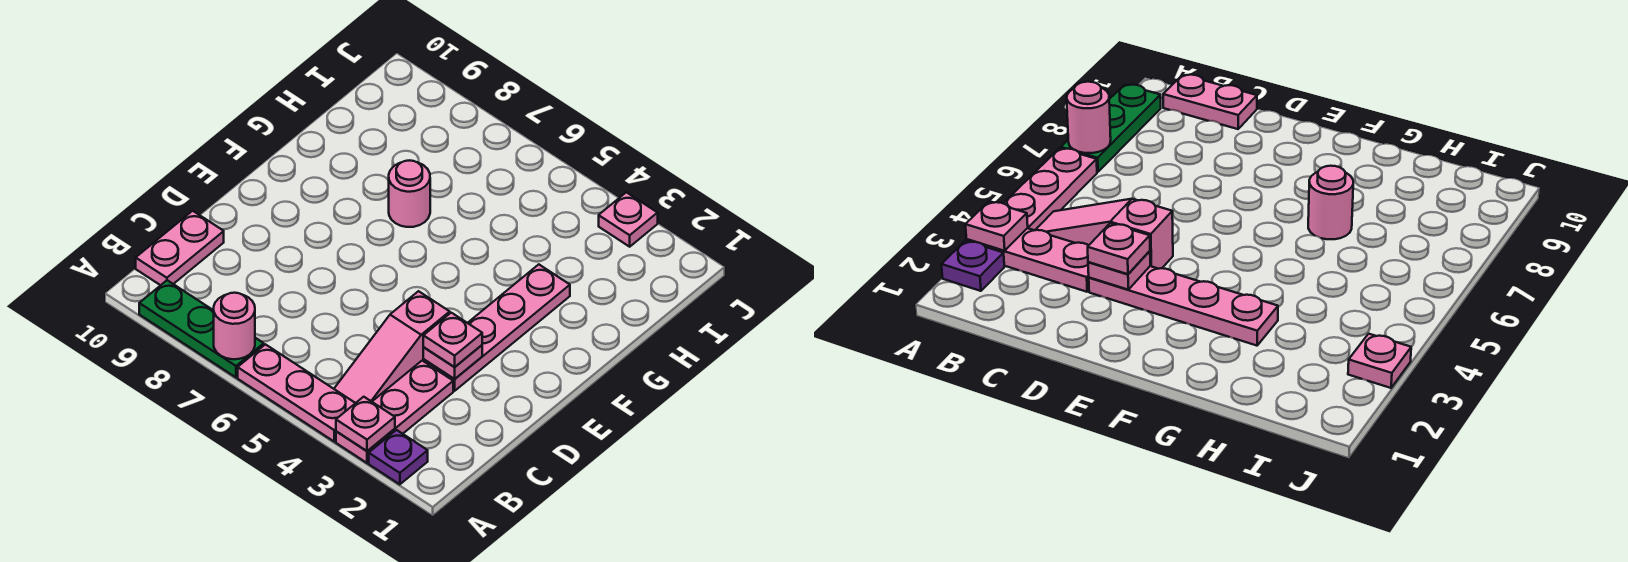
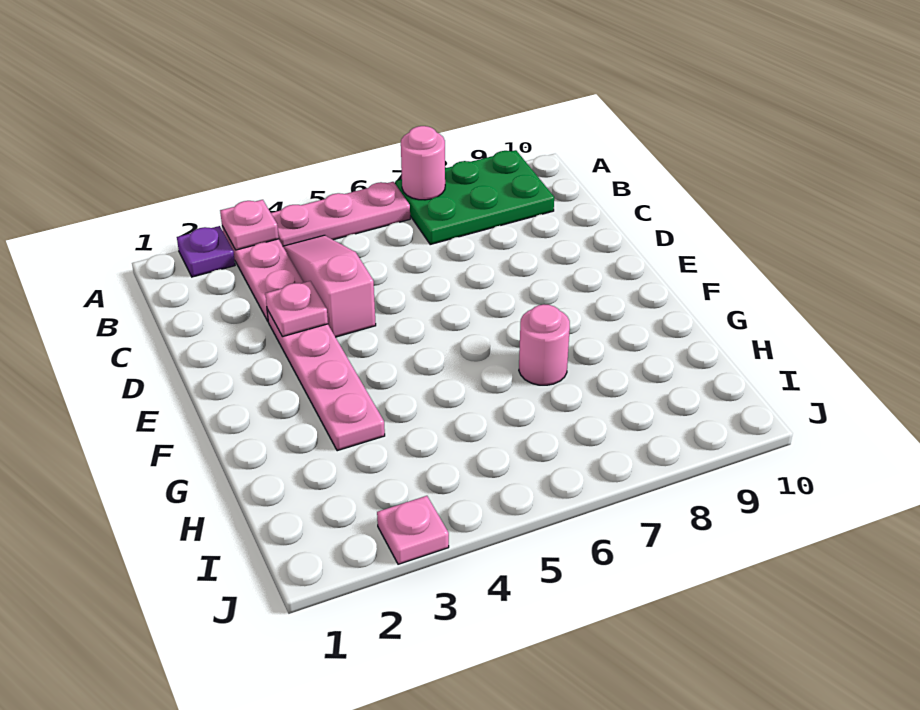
green 1x3 plate [139,280,264,377] -> green 2x3 plate [396,150,554,244]
pink 1x2 plate [136,211,224,285] -> none
pink 1x1 plate [423,313,482,367] -> none

